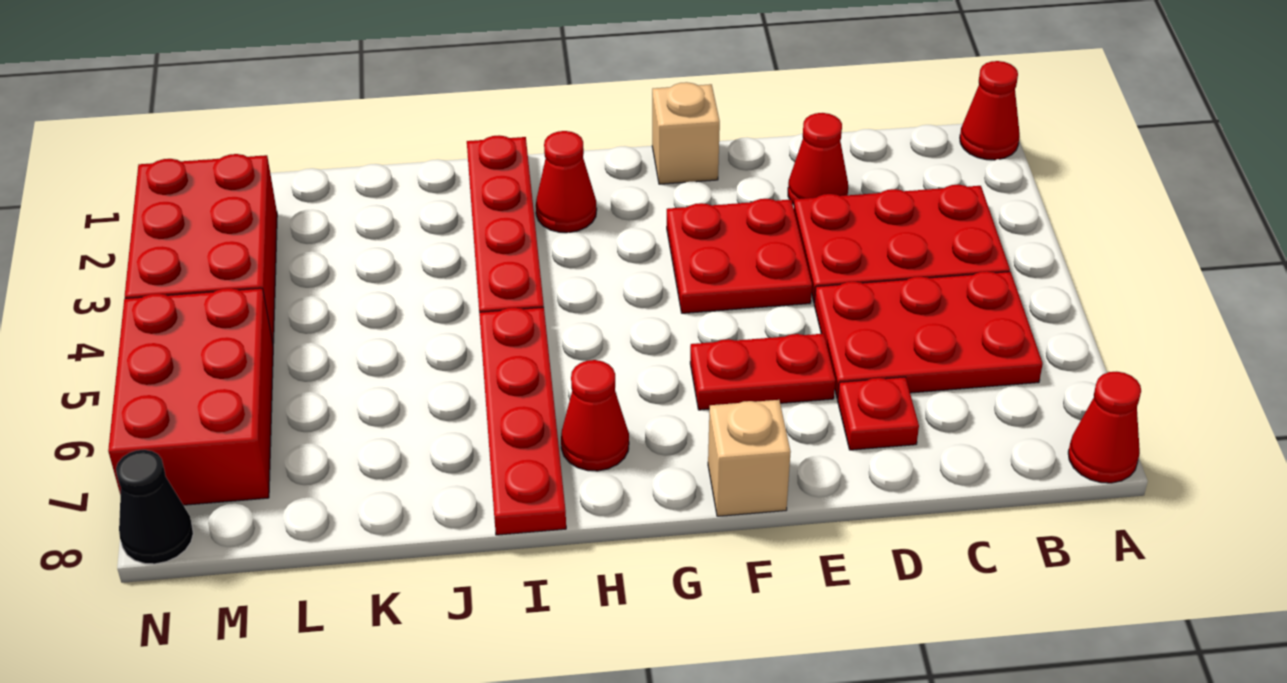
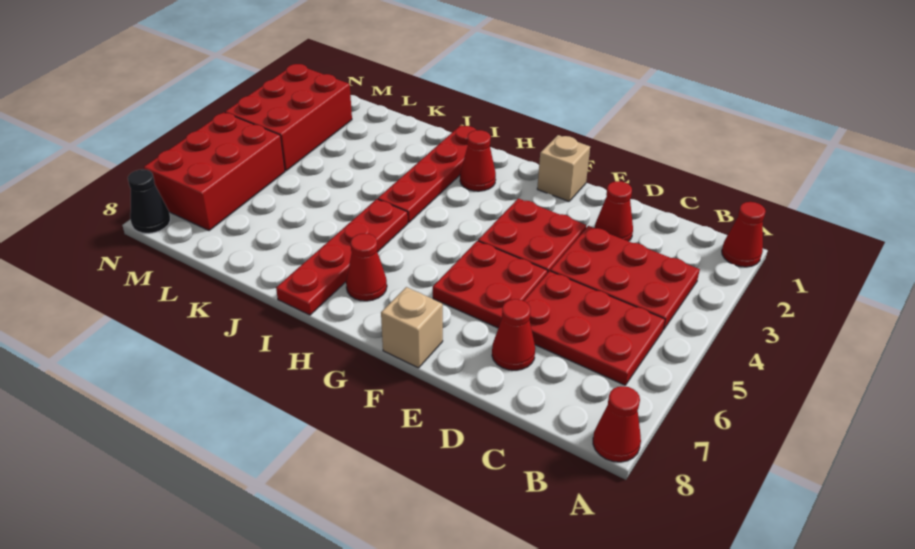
red 1x1 plate [838,377,919,450] -> red 1x1 cone [492,299,535,370]
red 1x2 plate [690,334,835,410] -> red 2x2 plate [433,241,548,328]

